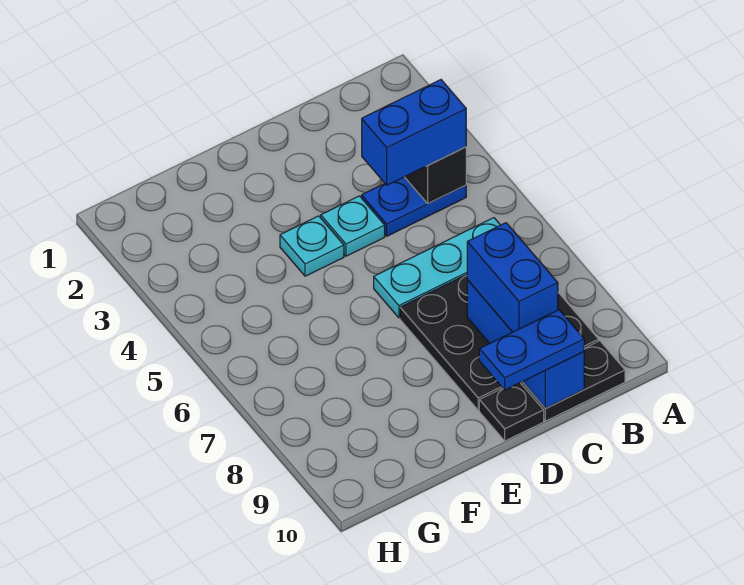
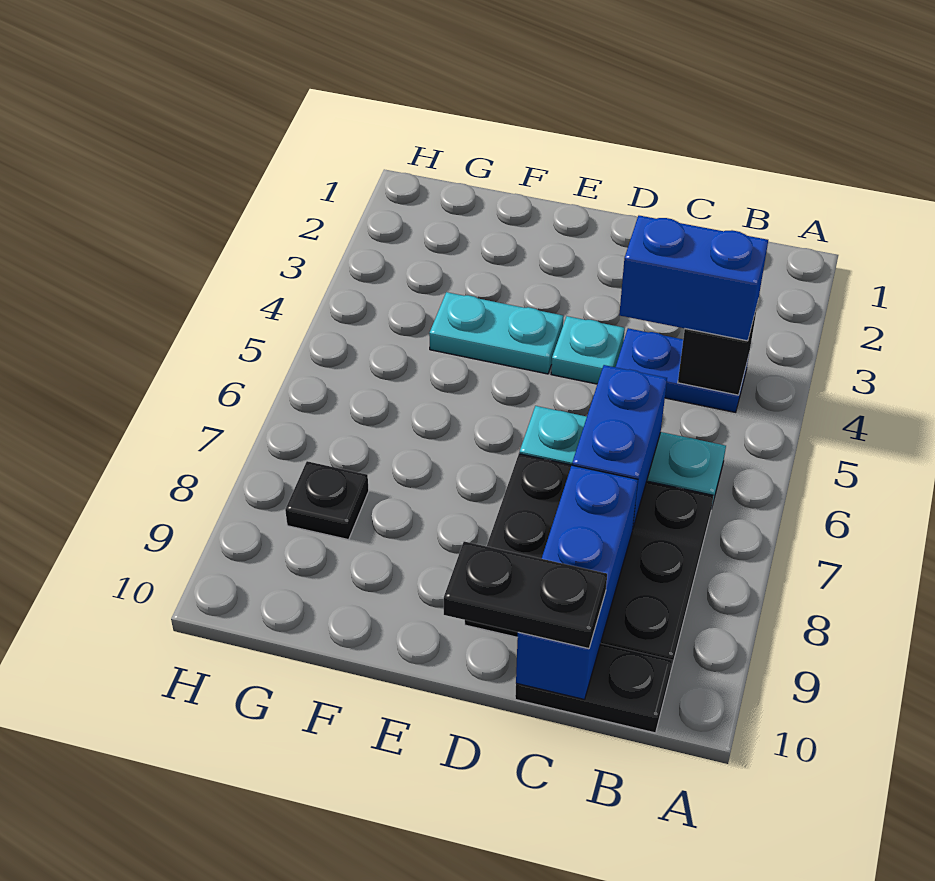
blue 1x2 brick [467,223,558,332] -> blue 1x2 brick moved to [572,365,667,527]
blue 1x2 plate [479,310,584,390] -> black 1x2 plate [444,541,607,649]
black 1x1 plate [479,383,544,441] -> black 1x1 plate moved to [285,461,369,540]
cyan 1x1 plate [280,216,344,276] -> cyan 1x2 plate [429,292,563,374]

